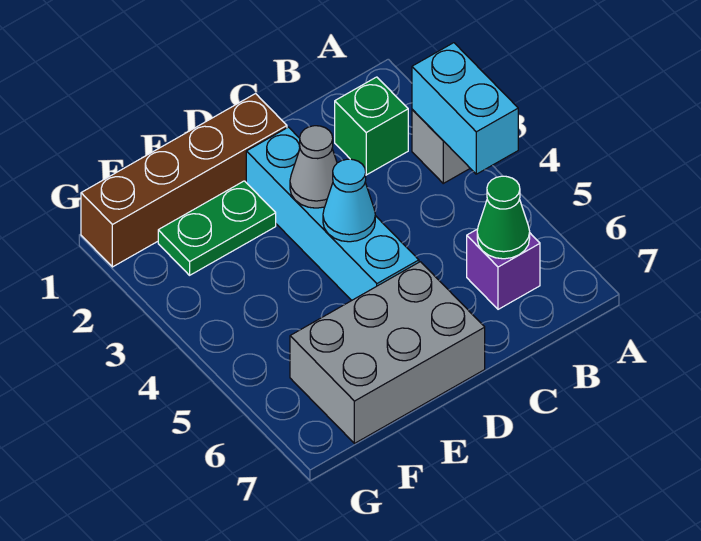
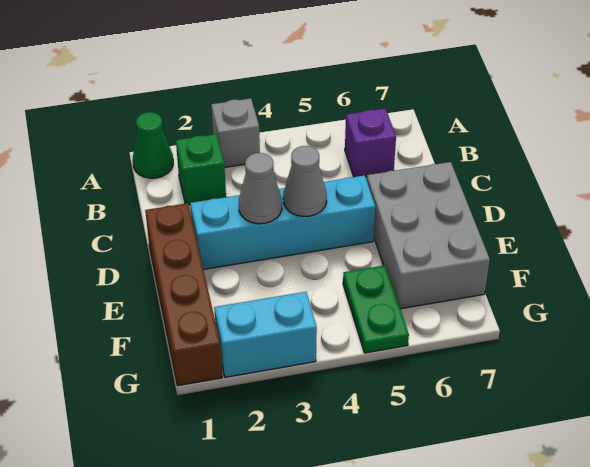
cyan 1x2 brick [412,43,518,174] -> cyan 1x2 brick moved to [214,292,317,377]
green 1x1 cone [477,176,530,259] -> green 1x1 cone moved to [133,112,173,178]
cyan 1x1 cone [323,159,375,242] -> grey 1x1 cone [283,146,327,216]
green 1x2 plate [158,181,276,275] -> green 1x2 plate moved to [343,265,409,353]

